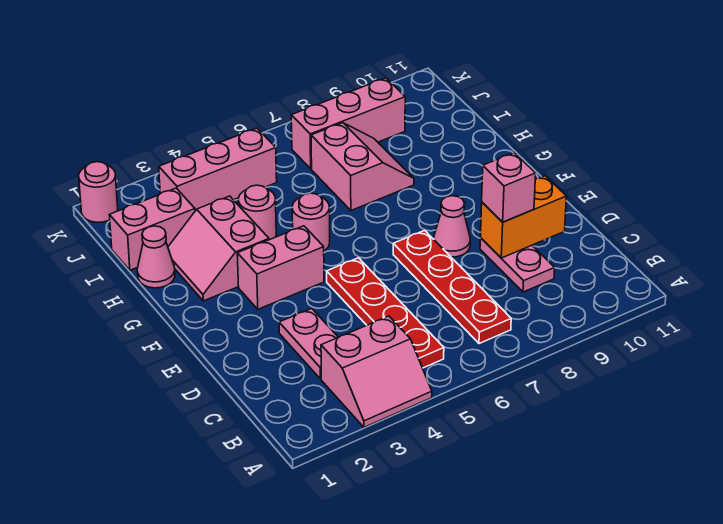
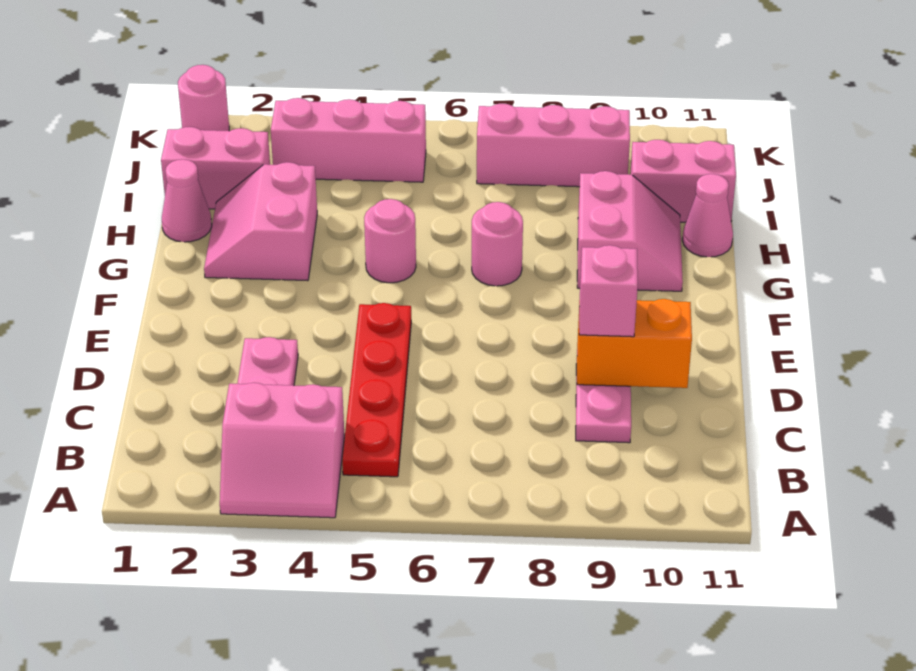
red 1x4 plate [393,230,511,344] -> none
pink 1x1 cone [433,196,470,257] -> pink 1x1 cone moved to [682,174,733,257]
pink 1x2 brick [237,226,324,309] -> pink 1x2 brick moved to [630,140,736,222]
pink 1x1 round brick [238,185,276,240] -> pink 1x1 round brick moved to [472,202,523,286]
pink 2x2 slope [311,123,414,210] -> pink 2x2 slope moved to [577,171,683,291]

